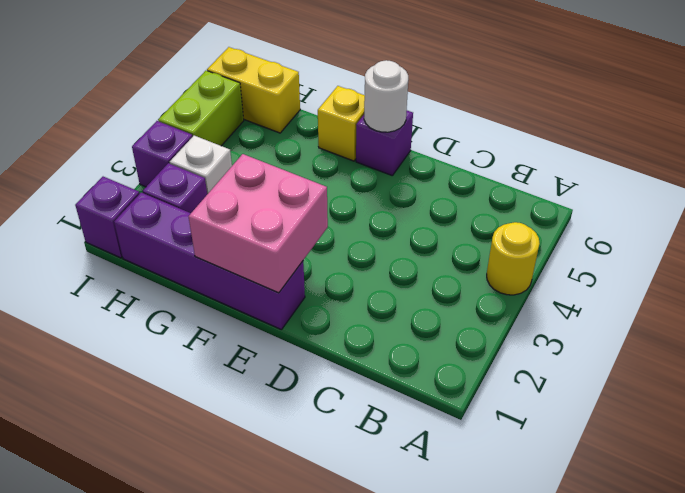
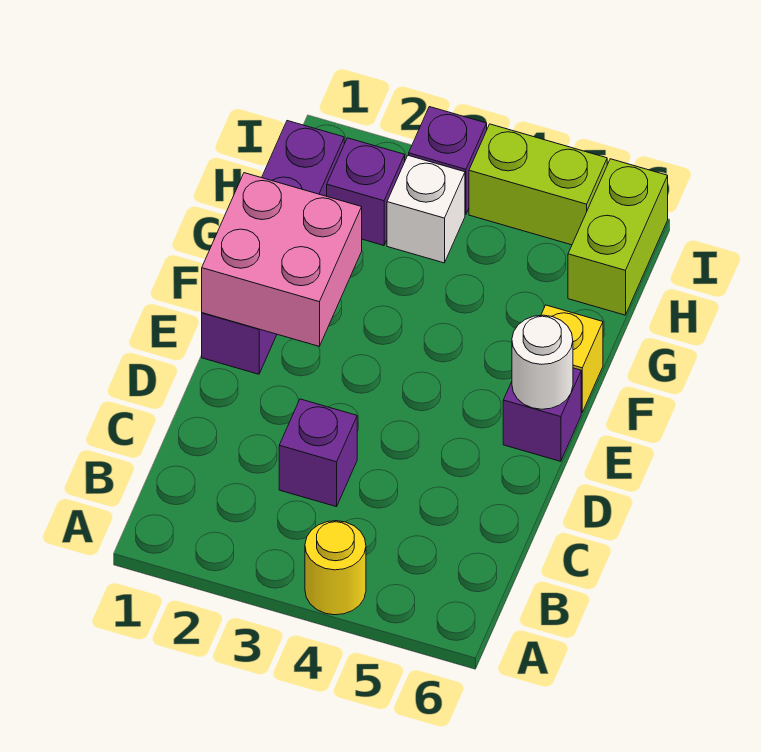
yellow 1x2 brick [207,47,300,133] -> lime 1x2 brick [568,159,668,315]
purple 1x1 brick [75,177,140,258] -> purple 1x1 brick moved to [279,399,357,507]

